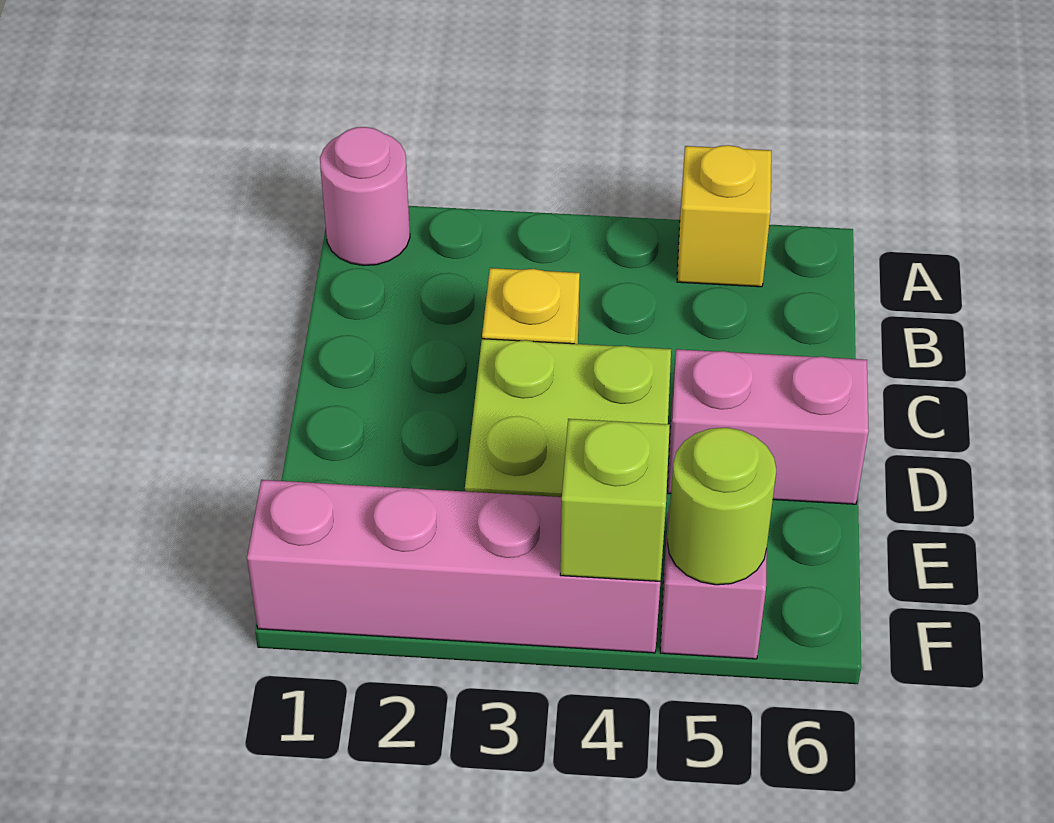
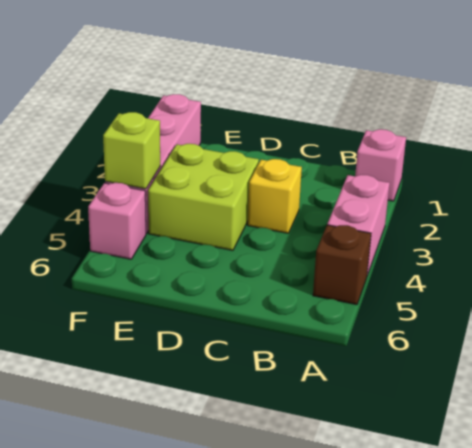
pink 1x1 round brick [320,127,410,266] -> pink 1x1 brick [355,129,406,201]
yellow 1x1 brick [677,145,771,287] -> brown 1x1 brick [313,225,371,305]
pink 1x2 brick [668,349,869,504] -> pink 1x2 brick moved to [327,175,390,275]
lime 1x1 round brick [667,428,776,585] -> none

